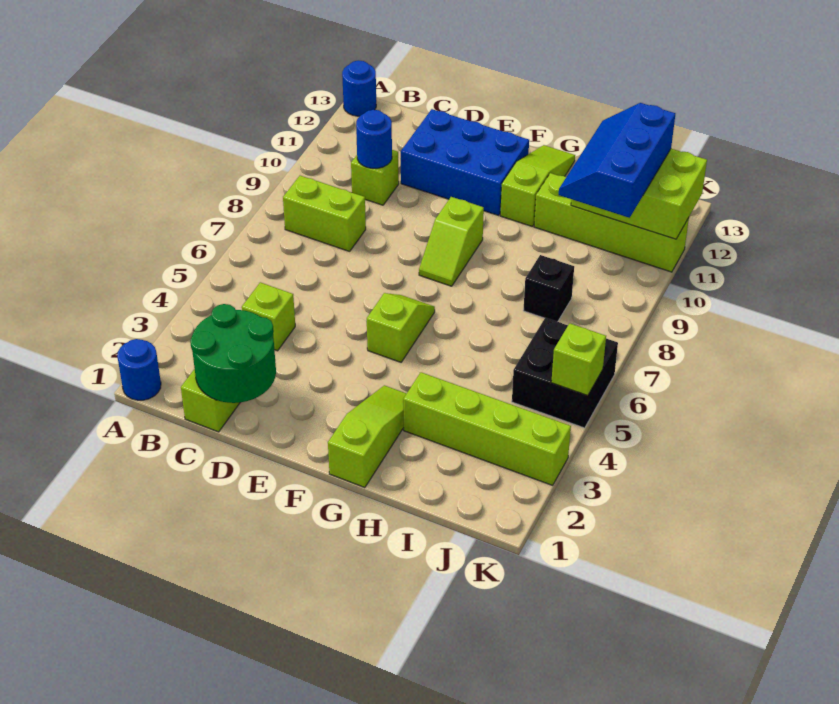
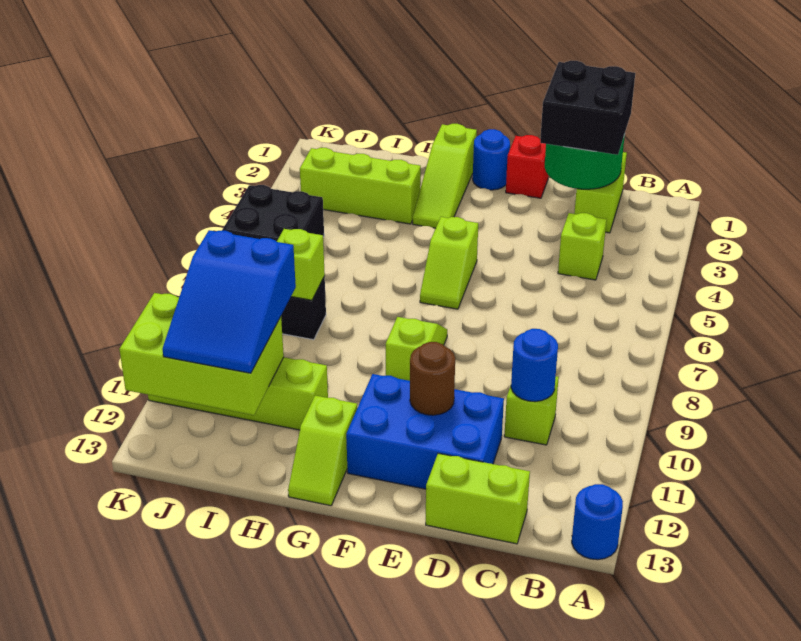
blue 1x1 round brick [117,339,161,400] -> blue 1x1 round brick moved to [473,129,510,190]
lime 1x2 brick [283,176,366,251] -> lime 1x2 brick moved to [426,453,530,544]
none -> black 2x2 brick [540,61,635,155]
none -> red 1x1 brick [506,135,549,198]
none -> brown 1x1 round brick [410,342,455,415]
lime 1x3 slope [500,145,575,227] -> lime 1x2 slope [288,396,357,506]
lime 1x4 brick [403,372,571,485] -> lime 1x3 brick [300,148,421,224]
blue 2x3 slope [559,103,675,218] -> blue 2x3 slope turned to [162,230,296,373]
lime 1x1 brick [551,323,606,396] -> lime 1x1 brick moved to [277,229,325,300]

